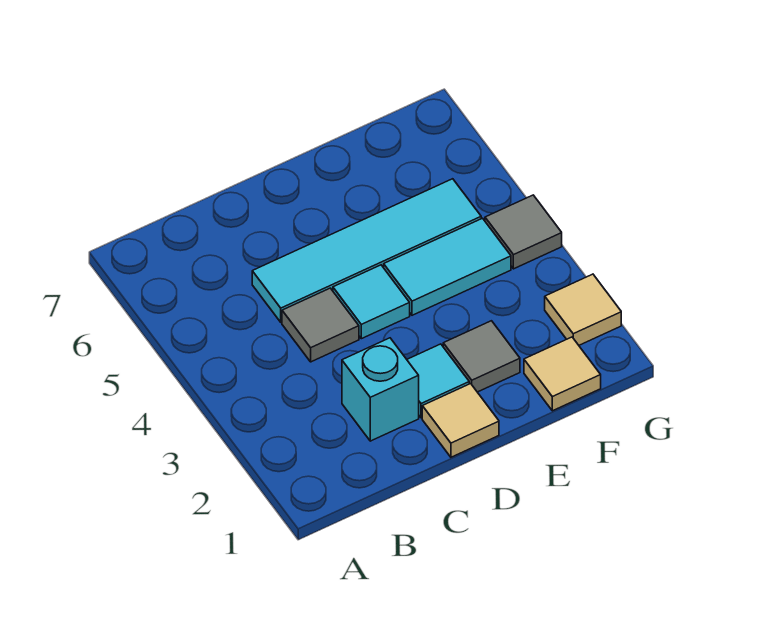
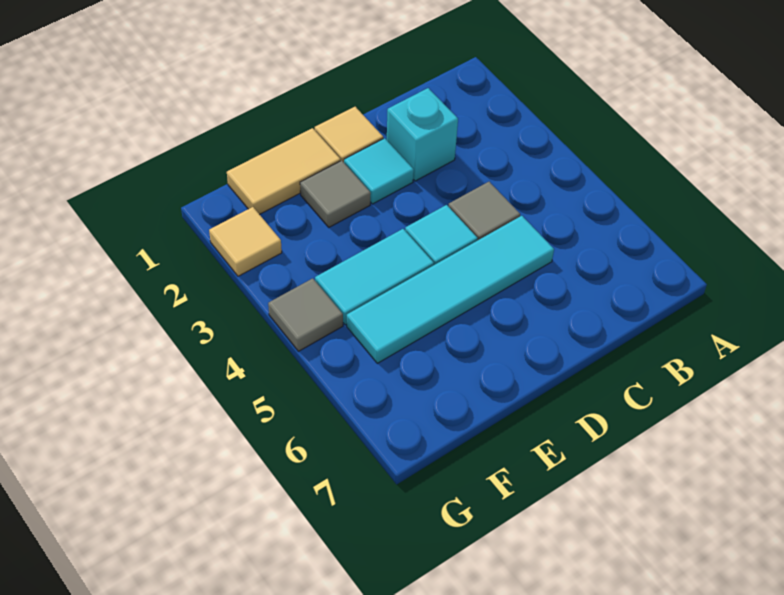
tan 1x1 tile [524,337,601,411] -> tan 1x2 tile [227,128,340,215]

